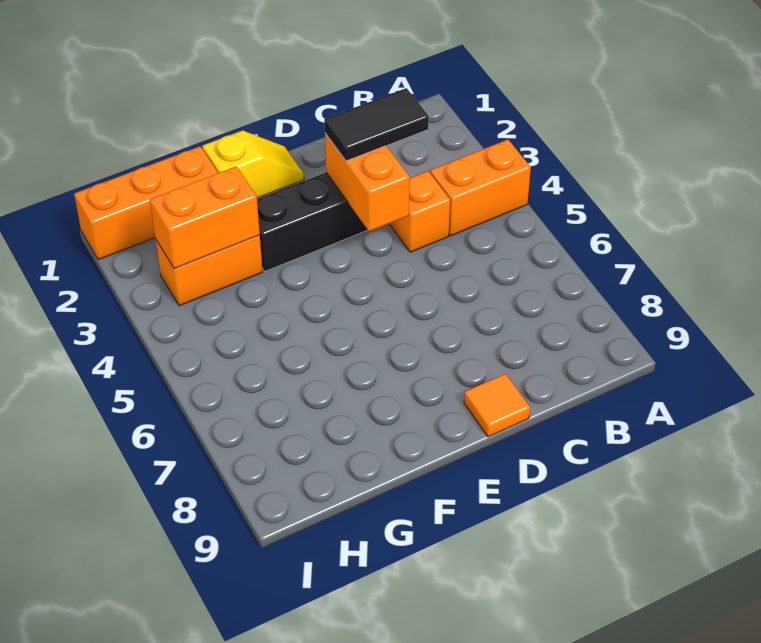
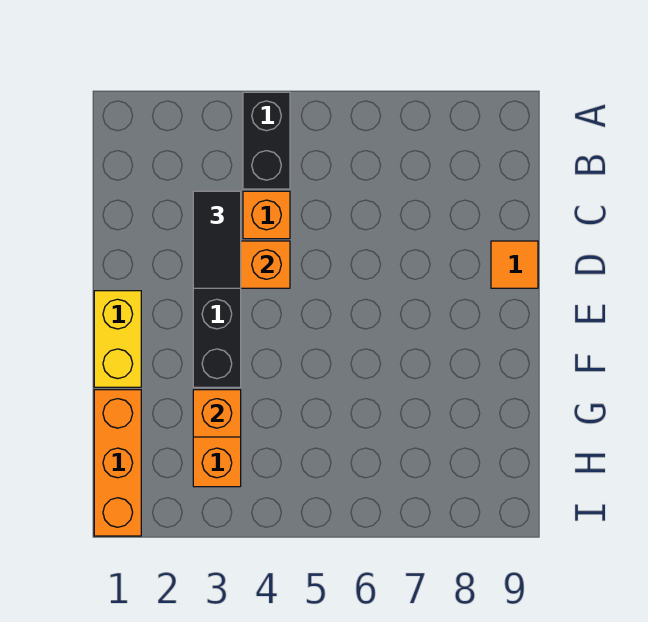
orange 1x2 brick [430,140,531,236] -> black 1x2 brick [243,92,290,189]
yellow 1x2 slope [202,130,304,198] -> yellow 1x2 brick [94,291,141,387]
orange 1x2 brick [150,166,260,269] -> orange 1x1 brick [193,390,241,437]

